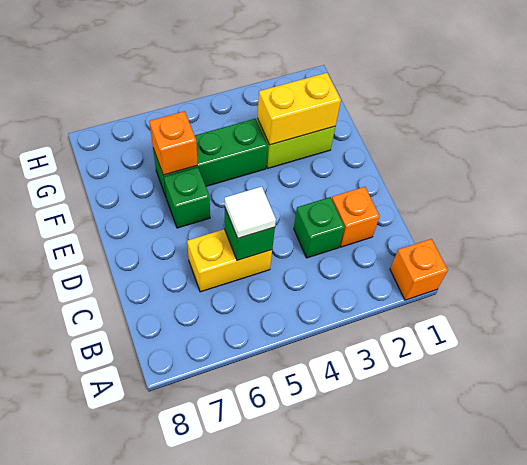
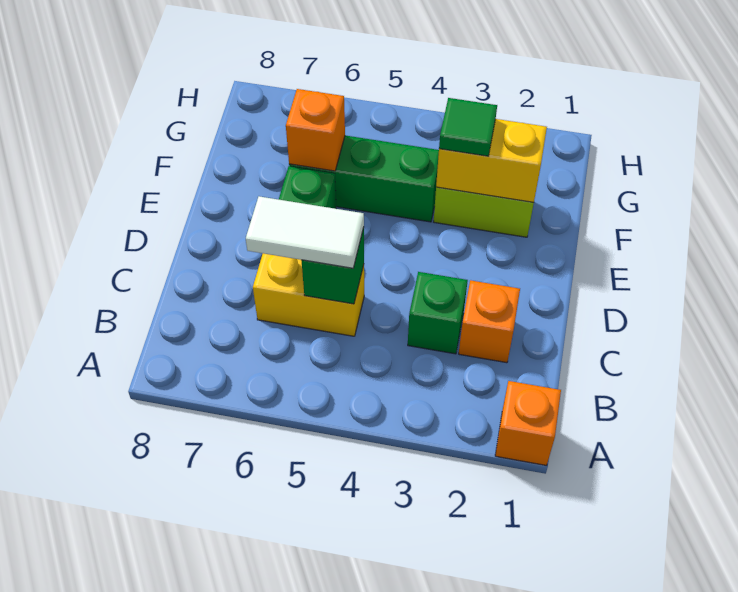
white 1x1 tile [225,187,276,238] -> white 1x2 tile [246,196,364,268]
none -> green 1x1 tile [439,98,497,156]

